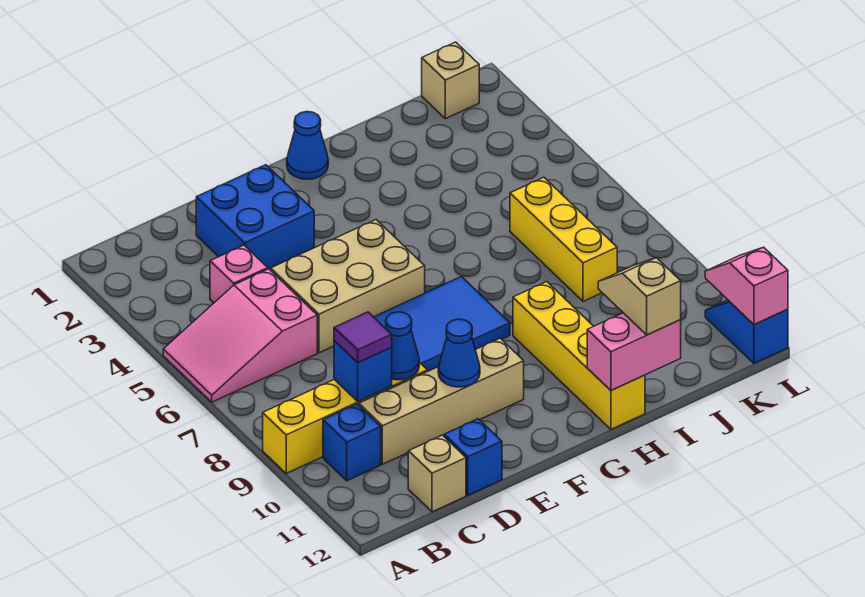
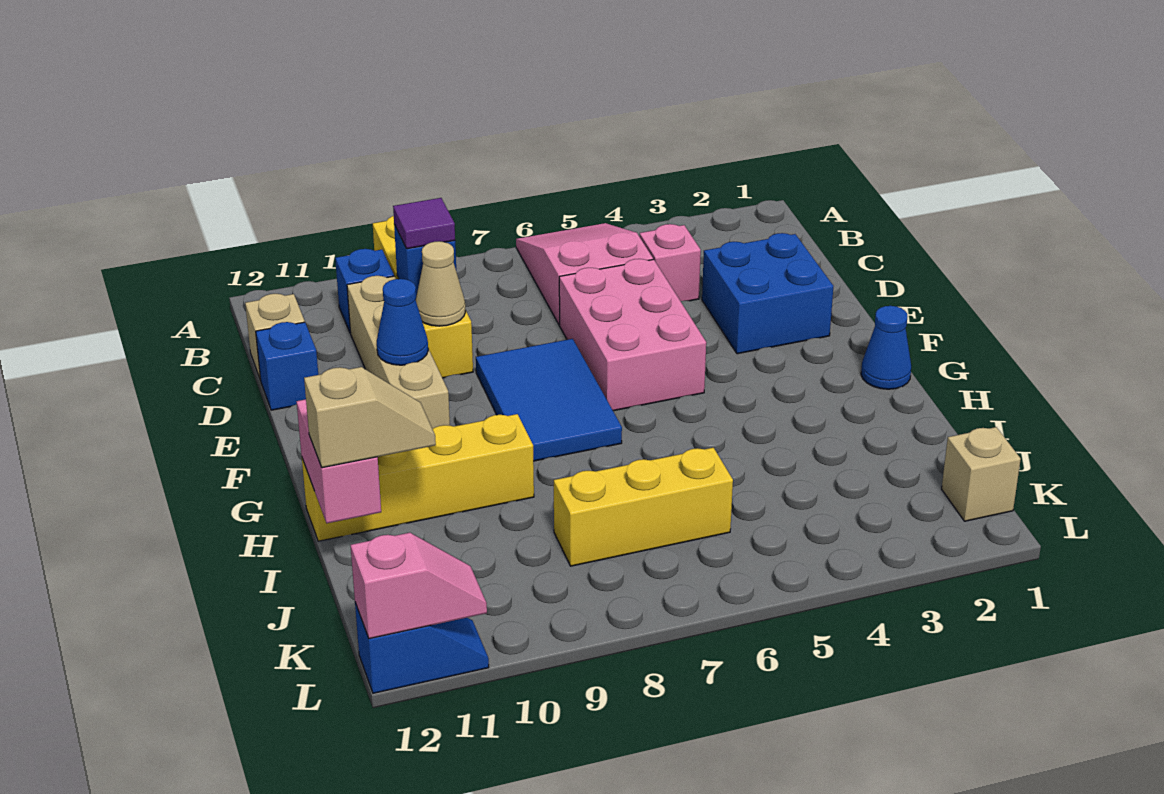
tan 2x3 brick [271,220,425,353] -> pink 2x3 brick [559,259,706,411]
blue 1x1 cone [386,312,419,380] -> tan 1x1 cone [416,241,466,326]

